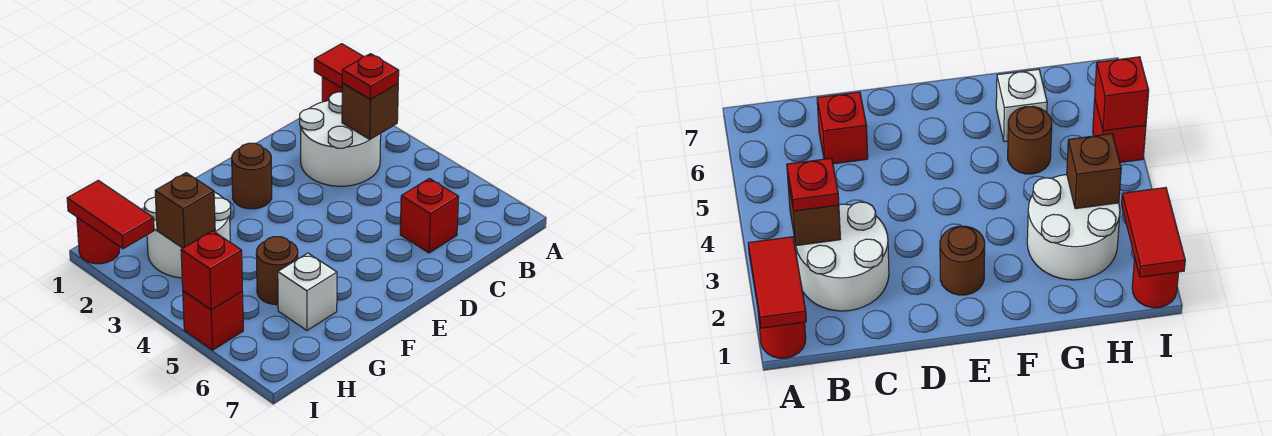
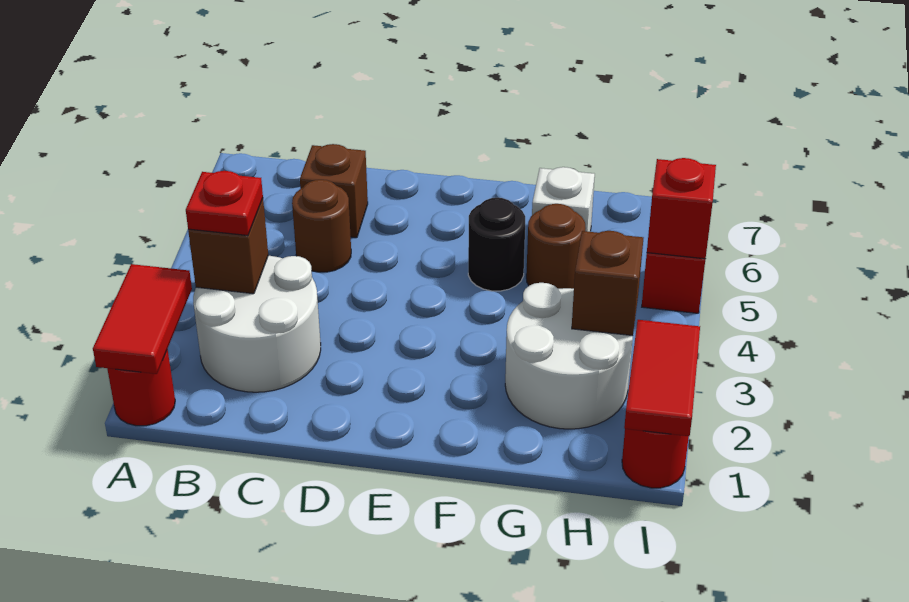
red 1x1 brick [400,178,459,253] -> brown 1x1 brick [300,144,368,238]
brown 1x1 round brick [232,143,272,209] -> brown 1x1 round brick moved to [292,180,351,272]
none -> black 1x1 round brick [468,198,525,291]

